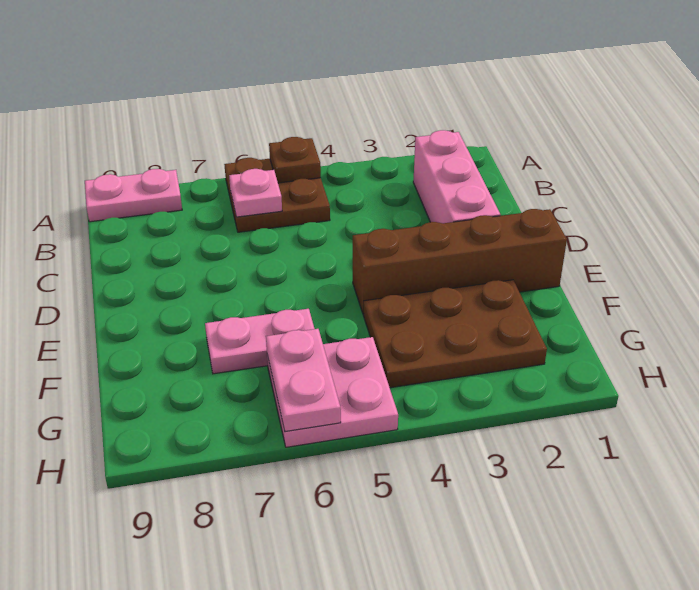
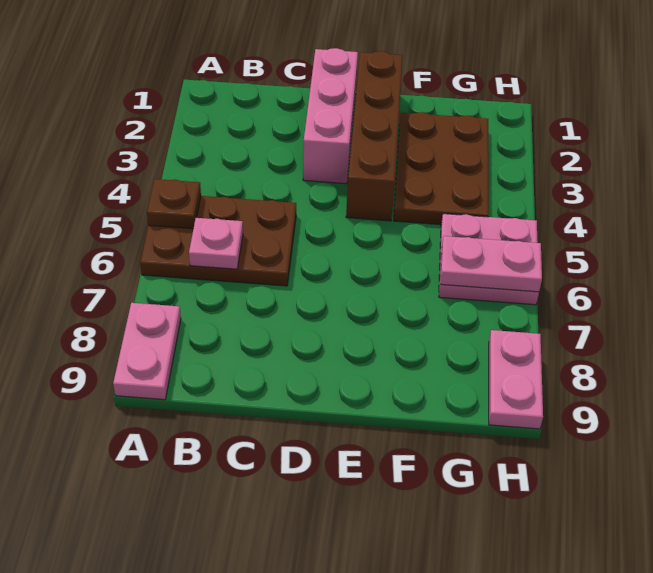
brown 2x2 plate [224,158,330,232] -> brown 2x3 plate [140,196,296,286]
pink 1x3 brick [413,130,500,223] -> pink 1x3 brick turned to [303,48,358,184]
pink 1x2 plate [205,309,314,374] -> pink 1x2 plate moved to [489,330,543,429]

